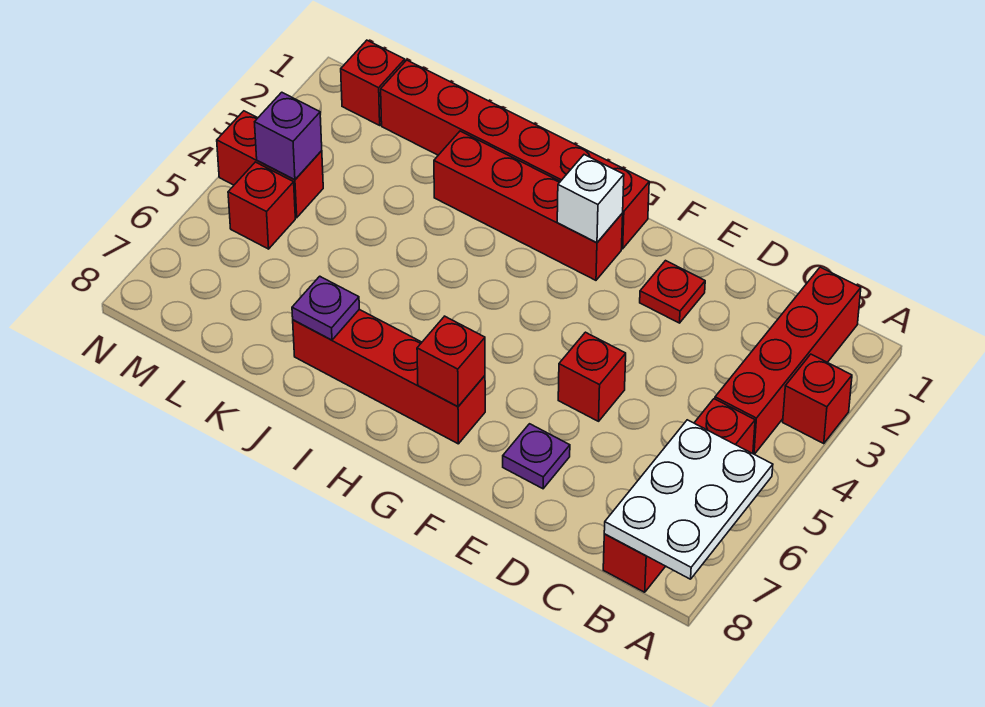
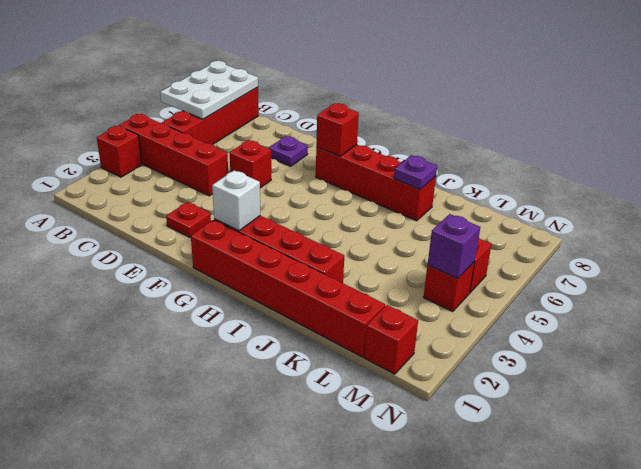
red 1x4 brick [715,267,861,454] -> red 1x4 brick turned to [119,114,228,196]
red 1x2 brick [217,111,323,218] -> red 1x1 brick [423,262,475,312]

